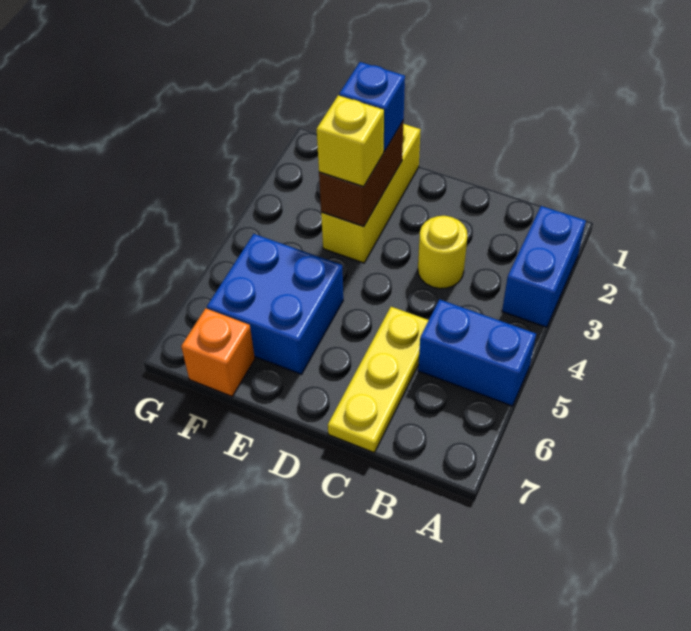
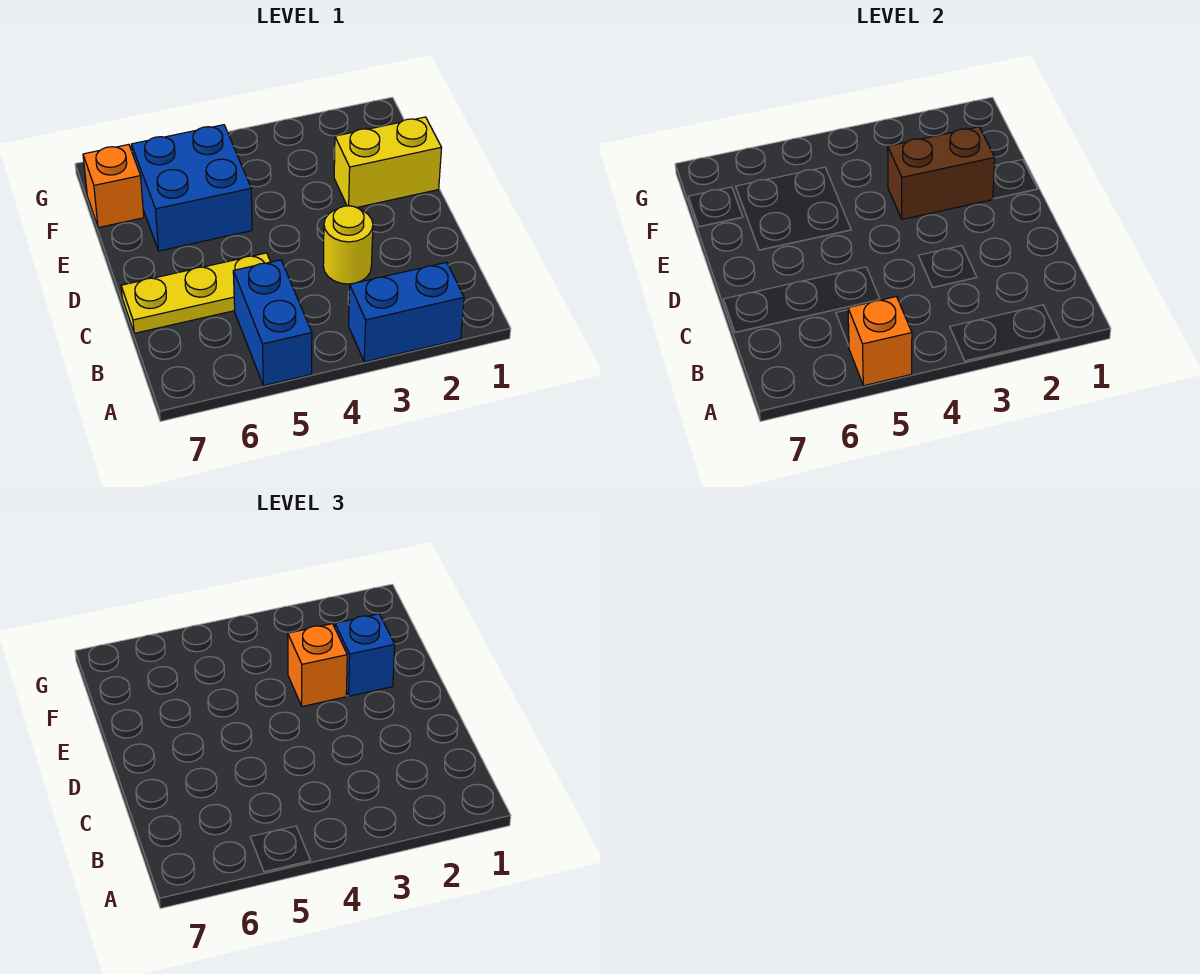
none -> orange 1x1 brick [848,297,912,386]
yellow 1x3 brick [321,124,421,263] -> yellow 1x2 brick [334,117,442,208]
yellow 1x1 brick [317,95,384,187] -> orange 1x1 brick [288,624,347,706]

